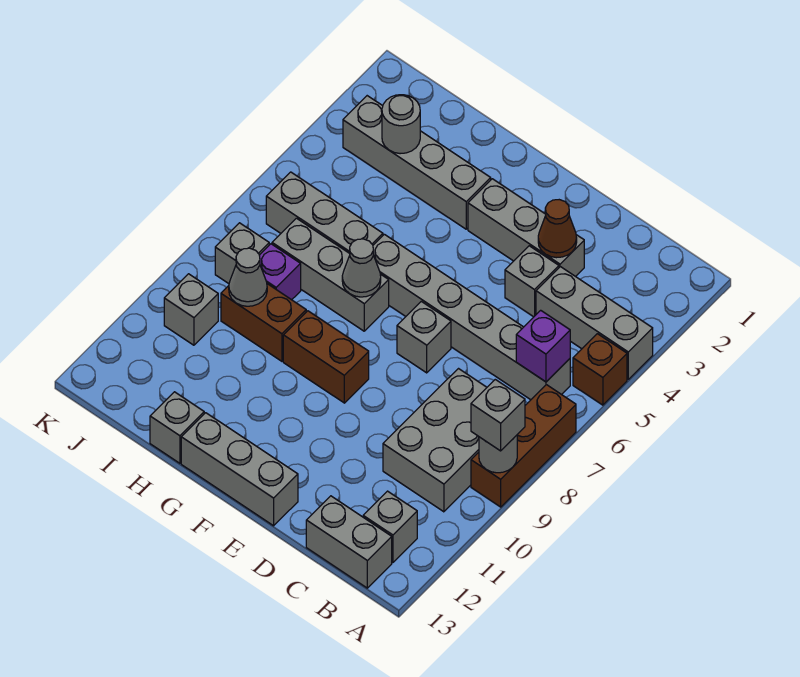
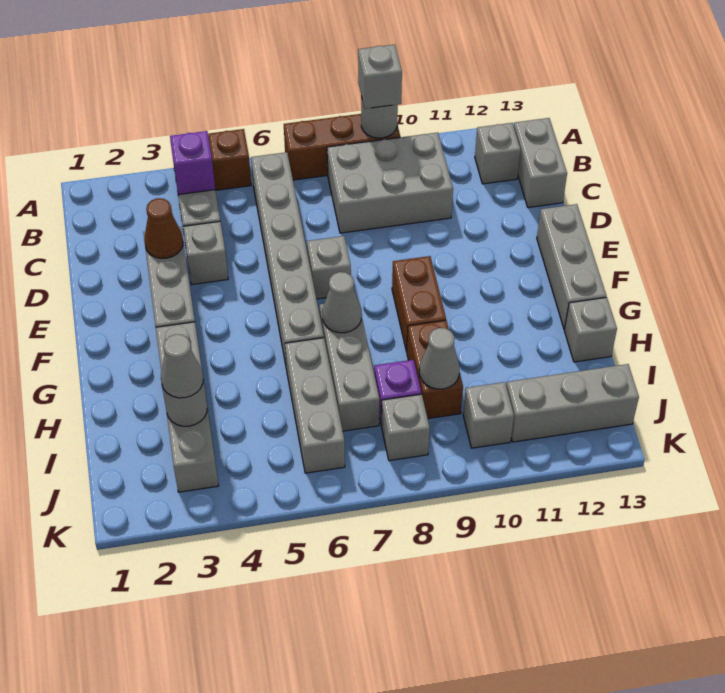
purple 1x1 brick [516,310,570,382] -> purple 1x1 brick moved to [170,131,215,195]
none -> grey 1x1 cone [161,334,203,398]
none -> grey 1x3 brick [506,364,639,442]

